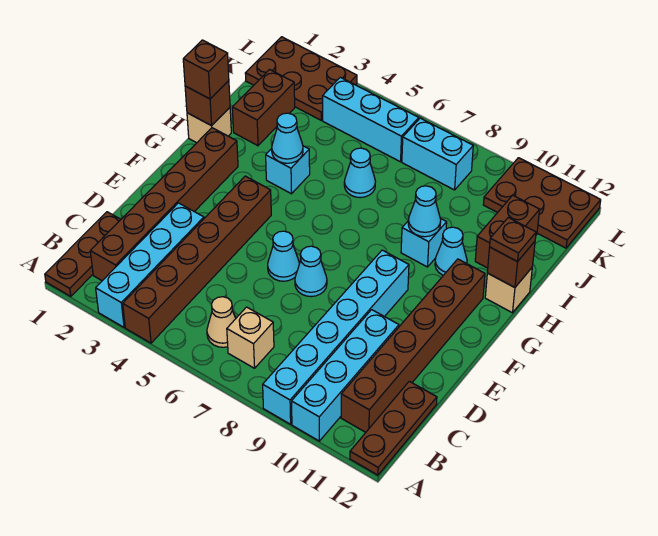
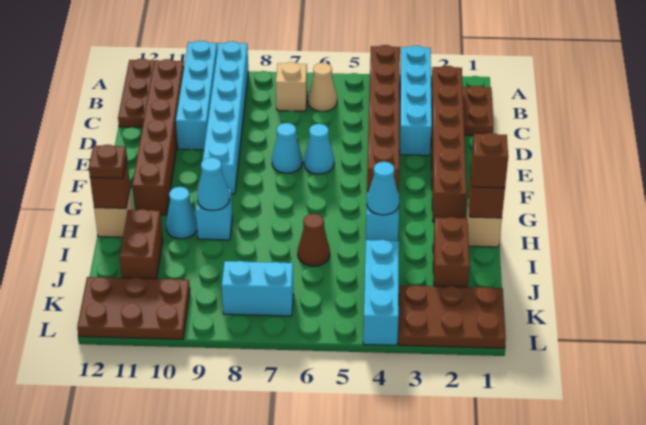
brown 1x3 plate [45,212,121,296] -> brown 1x2 plate [463,86,493,136]
cyan 1x1 cone [344,148,375,198] -> brown 1x1 cone [298,214,330,266]
cyan 1x3 brick [323,77,419,162] -> cyan 1x3 brick turned to [363,240,399,345]

